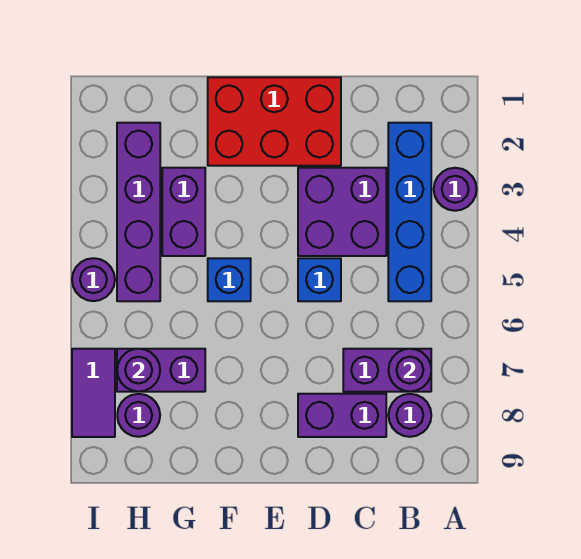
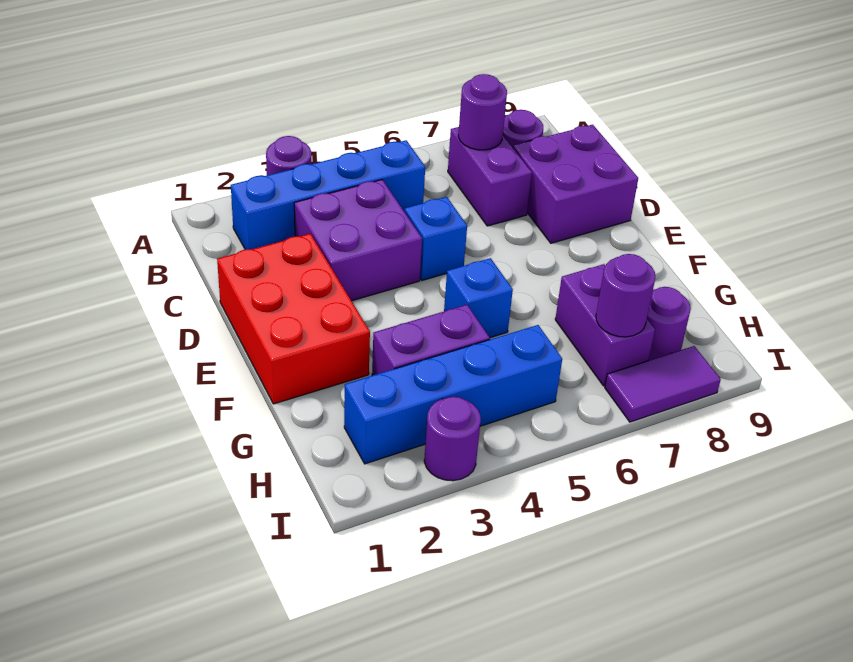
purple 1x2 brick [298,394,386,437] -> purple 2x2 brick [513,125,638,243]
purple 1x4 brick [117,123,160,301] -> blue 1x4 brick [344,325,562,464]
purple 1x1 round brick [72,258,115,301] -> purple 1x1 round brick moved to [424,397,481,481]

